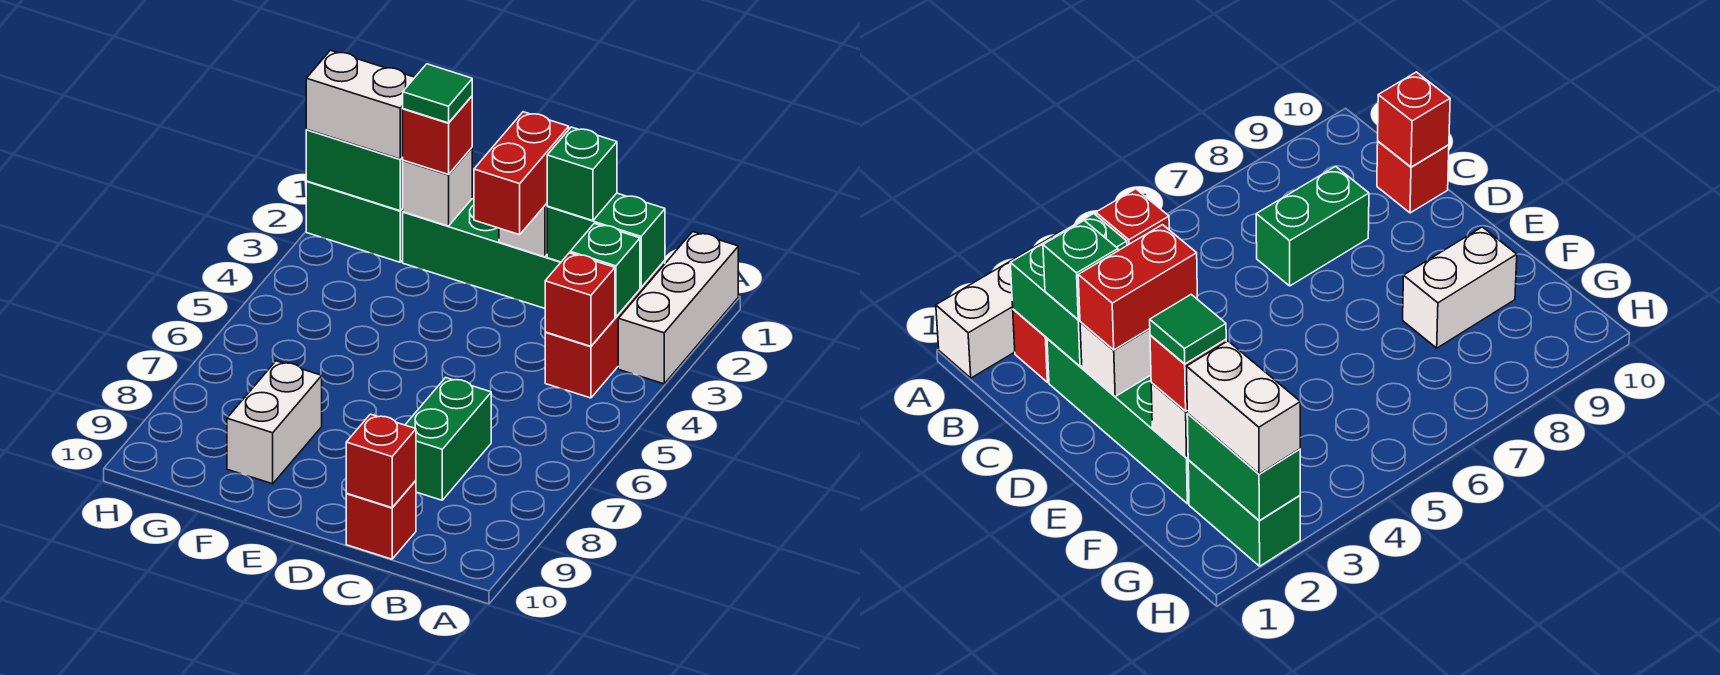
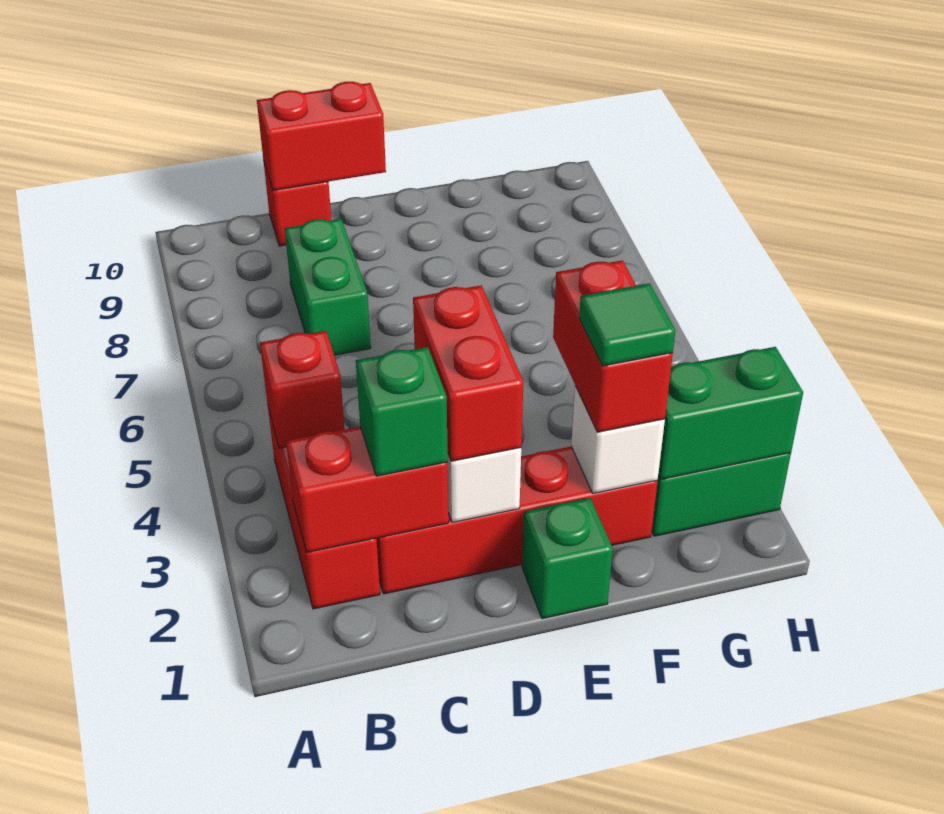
white 1x3 brick [618,232,738,384] -> none
green 1x2 brick [547,193,665,287] -> red 1x2 brick [286,427,449,552]
green 1x1 brick [570,223,640,317] -> green 1x1 brick moved to [522,498,613,619]
green 1x4 brick [403,199,561,308] -> red 1x4 brick [376,446,658,594]
red 1x1 brick [346,414,416,508] -> red 1x2 brick [257,82,386,190]
red 1x1 brick [403,96,472,175] -> red 1x2 brick [553,260,673,432]
white 1x2 brick [227,361,322,484] -> none
white 1x2 brick [306,50,415,159] -> none

